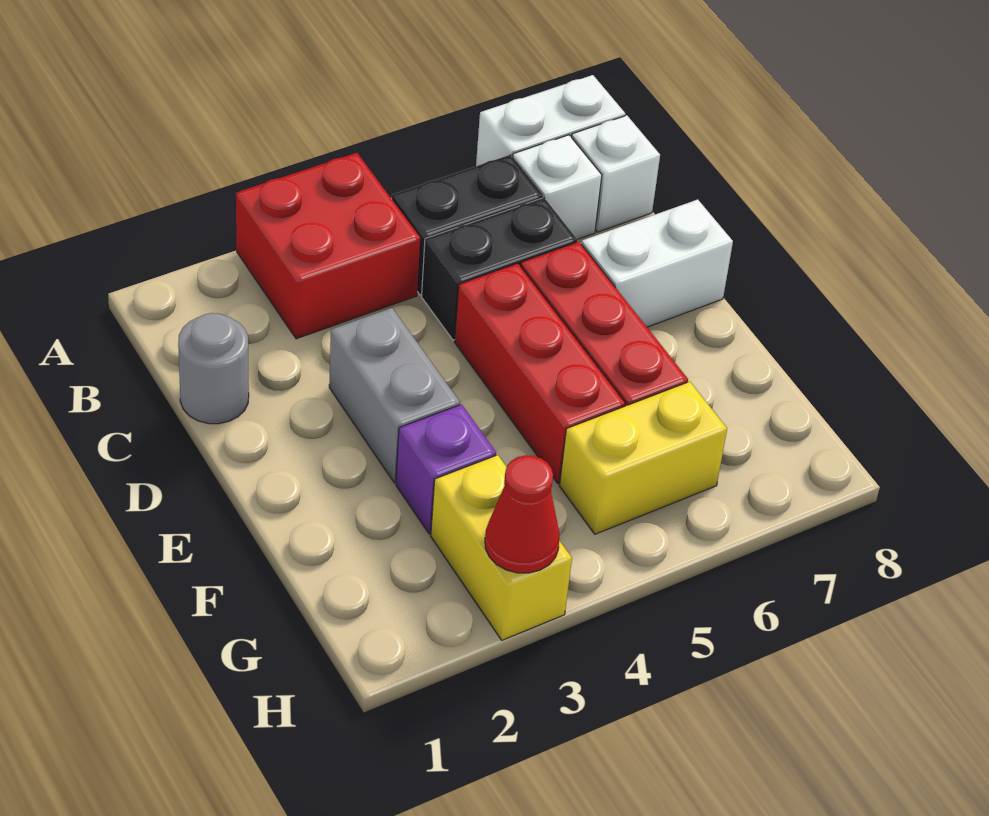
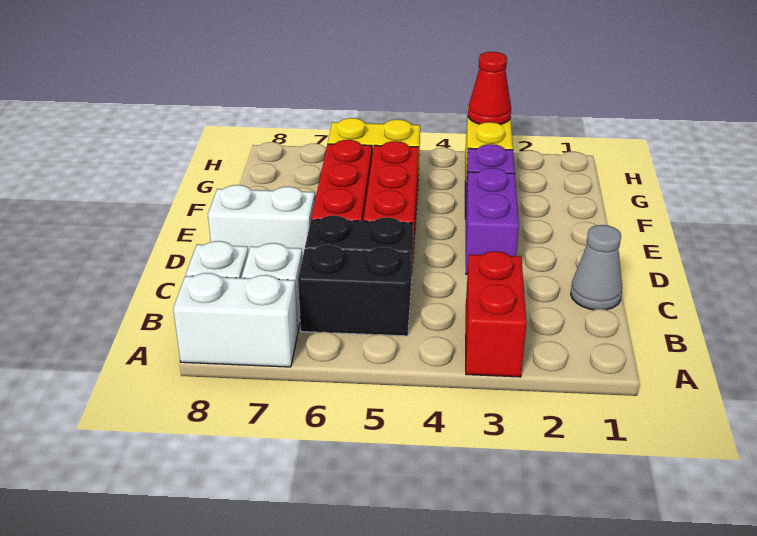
red 2x2 brick [236,153,420,339] -> red 1x2 brick [466,251,527,377]
grey 1x1 round brick [178,313,249,424] -> grey 1x1 cone [571,225,622,310]
grey 1x2 brick [329,308,460,483] -> purple 1x2 brick [466,168,519,274]

